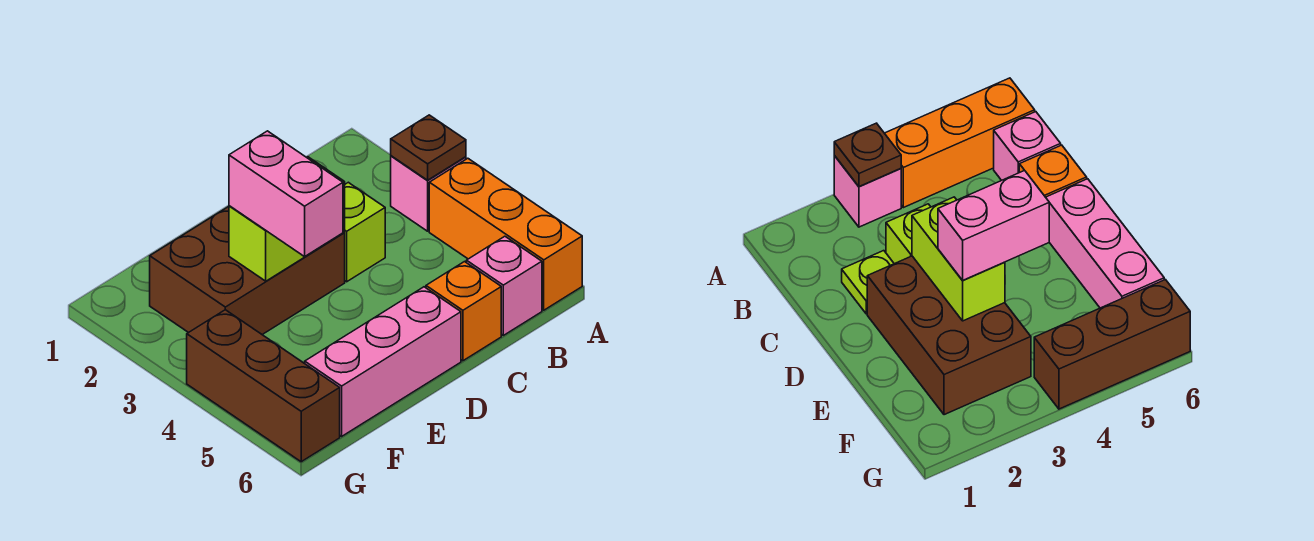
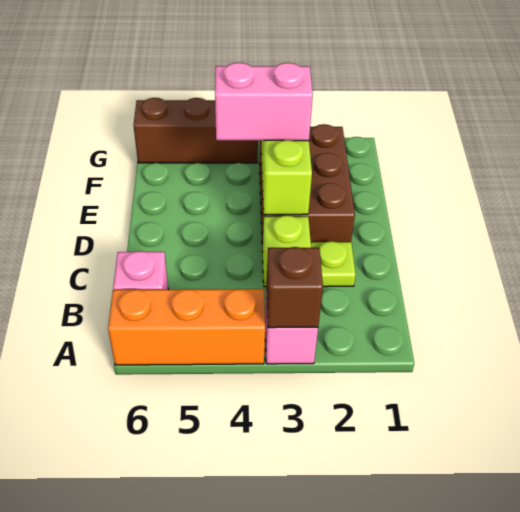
brown 1x1 plate [391,115,466,180] -> brown 1x1 brick [266,247,323,328]
orange 1x1 brick [426,262,501,361] -> none
pink 1x3 brick [305,287,461,436] -> none

